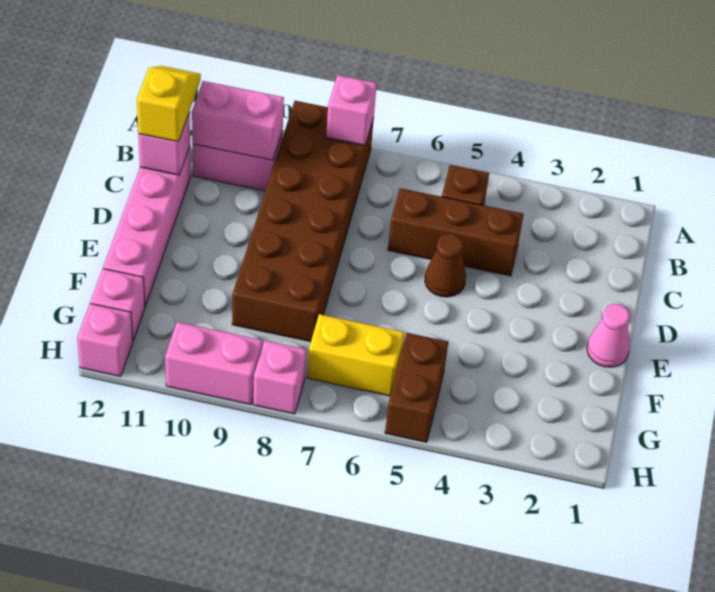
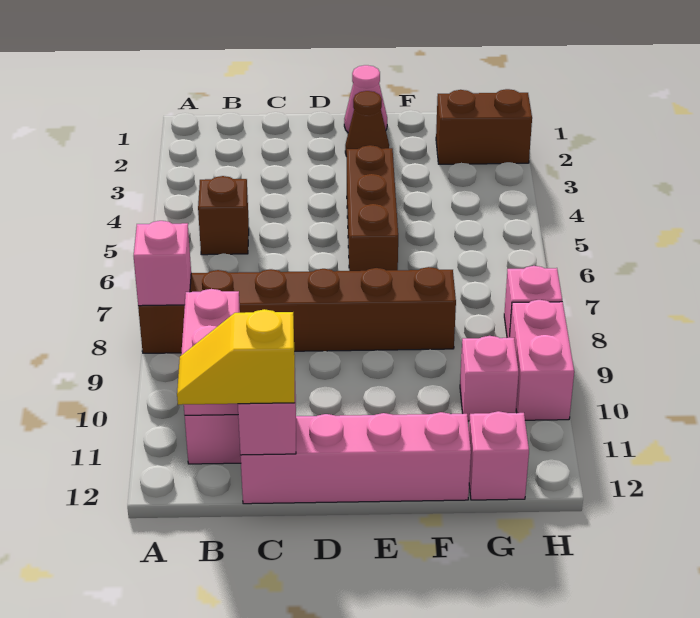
brown 2x6 brick [232,101,374,342] -> brown 1x6 brick [138,267,456,353]
brown 1x3 brick [388,188,524,276] -> brown 1x3 brick moved to [347,145,398,271]
brown 1x1 cone [425,234,466,297] -> brown 1x1 cone moved to [345,91,389,156]
brown 1x2 brick [385,333,448,442] -> brown 1x2 brick moved to [436,89,532,164]
yellow 1x2 brick [307,314,404,396] -> none
pink 1x1 brick [77,304,133,377] -> pink 1x1 brick moved to [460,336,519,421]

